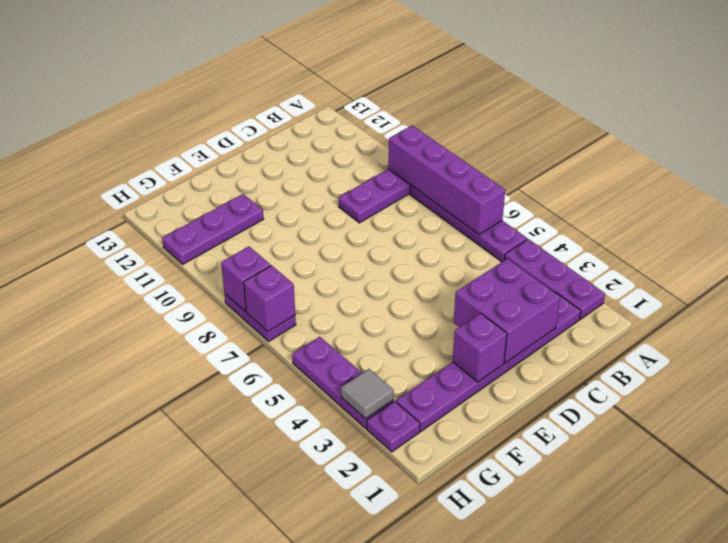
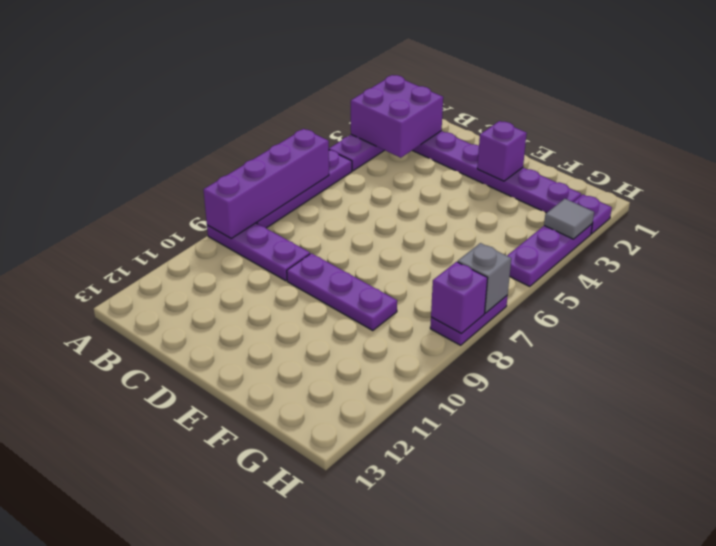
purple 2x2 brick [454,259,560,363] -> purple 2x2 brick moved to [351,75,443,158]
purple 1x3 plate [162,194,263,264] -> purple 1x3 plate moved to [287,253,397,331]
purple 1x1 brick [244,266,295,331] -> grey 1x1 brick [458,243,511,313]

